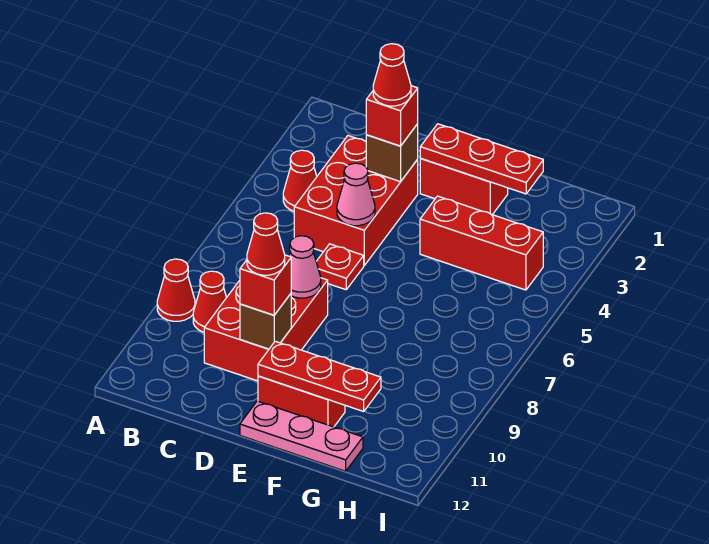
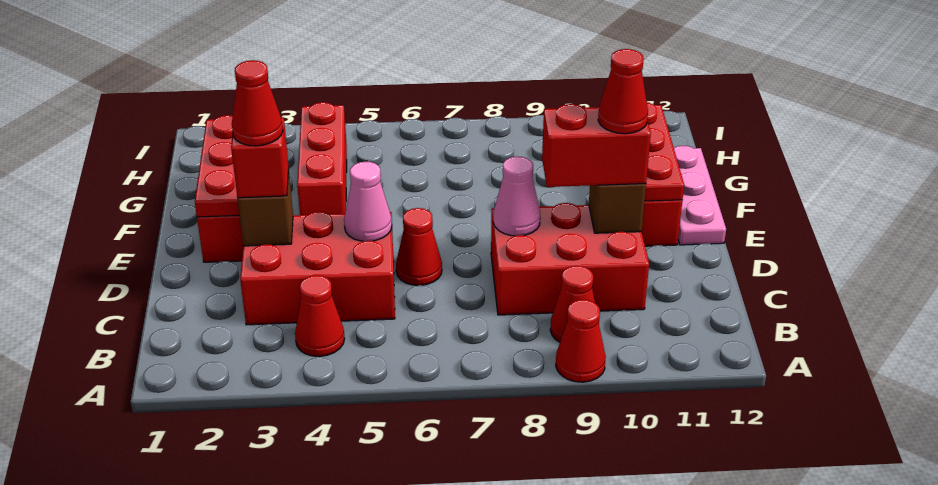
red 1x1 plate [316,244,364,290] -> red 1x1 cone [396,208,442,285]
red 1x1 brick [240,255,291,315] -> red 1x2 brick [542,104,651,187]

